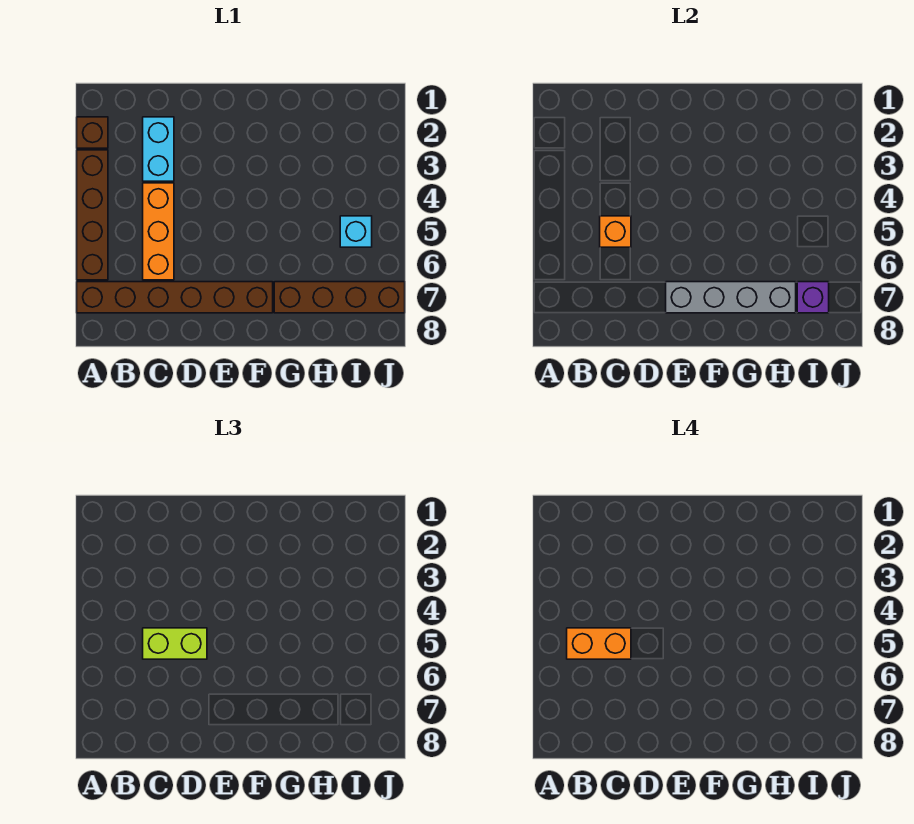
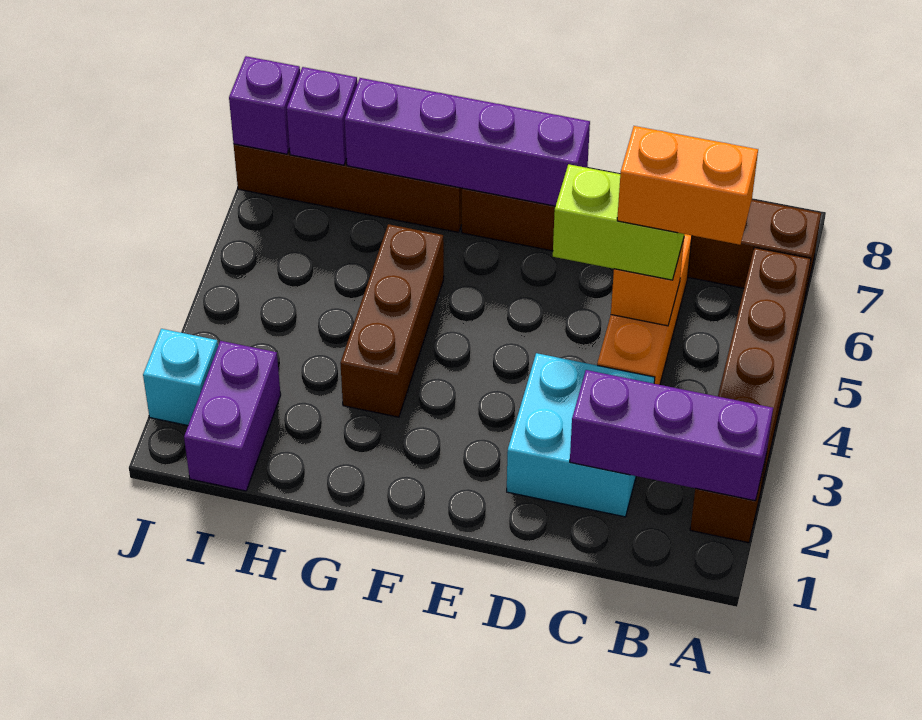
none -> purple 1x3 brick [570,370,773,501]
cyan 1x2 brick [143,117,174,181] -> cyan 2x2 brick [507,353,655,517]
grey 1x4 brick [666,282,796,313] -> purple 1x4 brick [345,78,590,206]
none -> brown 1x3 brick [340,224,444,417]
none -> purple 1x2 brick [184,341,281,491]
cyan 1x1 brick [340,216,372,247] -> cyan 1x1 brick moved to [143,329,218,425]
none -> purple 1x1 brick [229,56,300,154]

